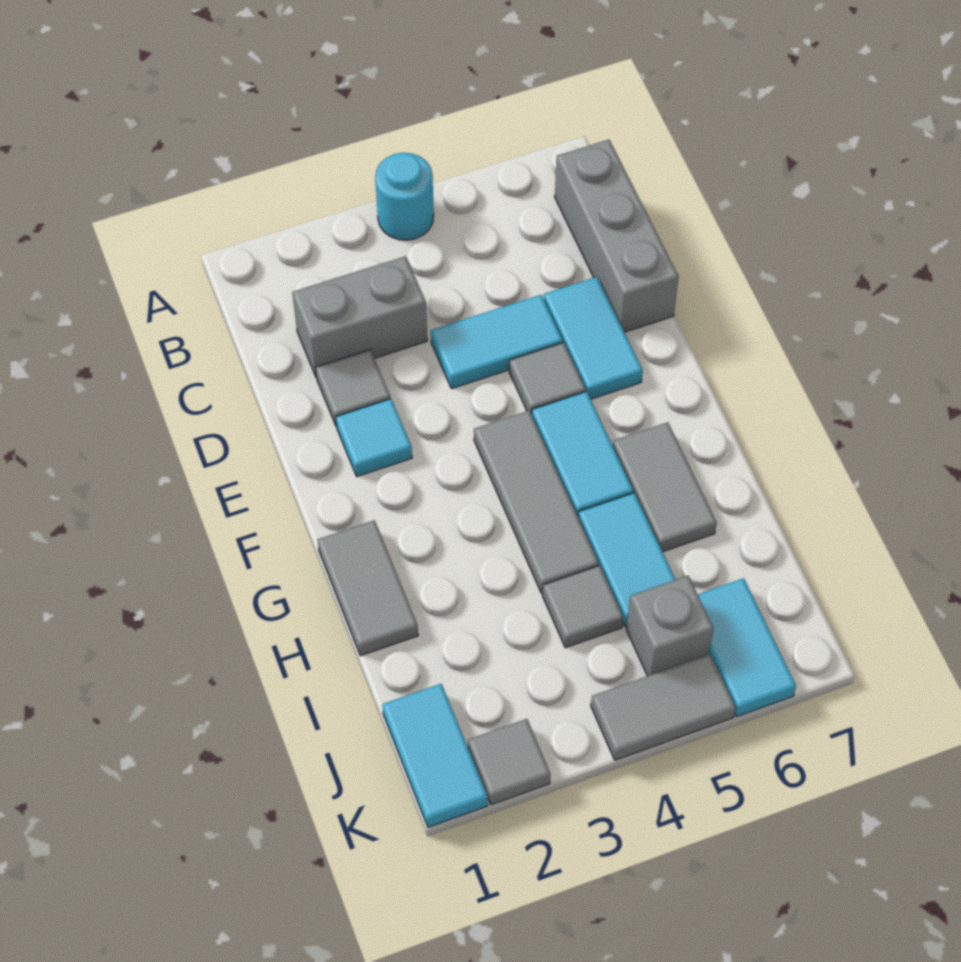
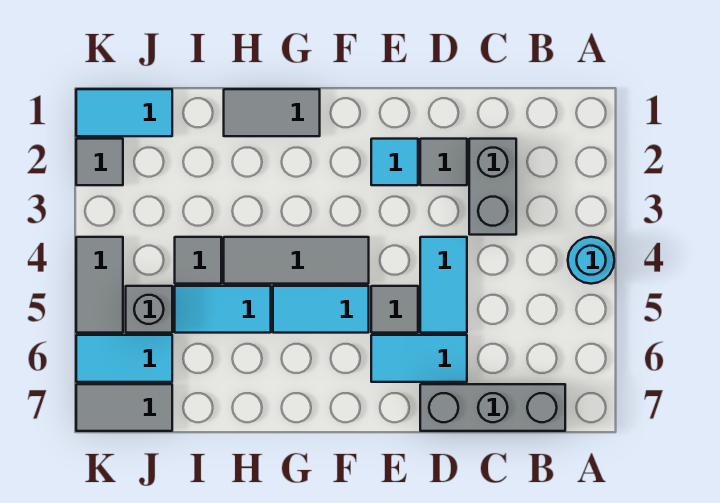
grey 1x2 tile [613,422,717,552] -> grey 1x2 tile moved to [76,384,172,431]

